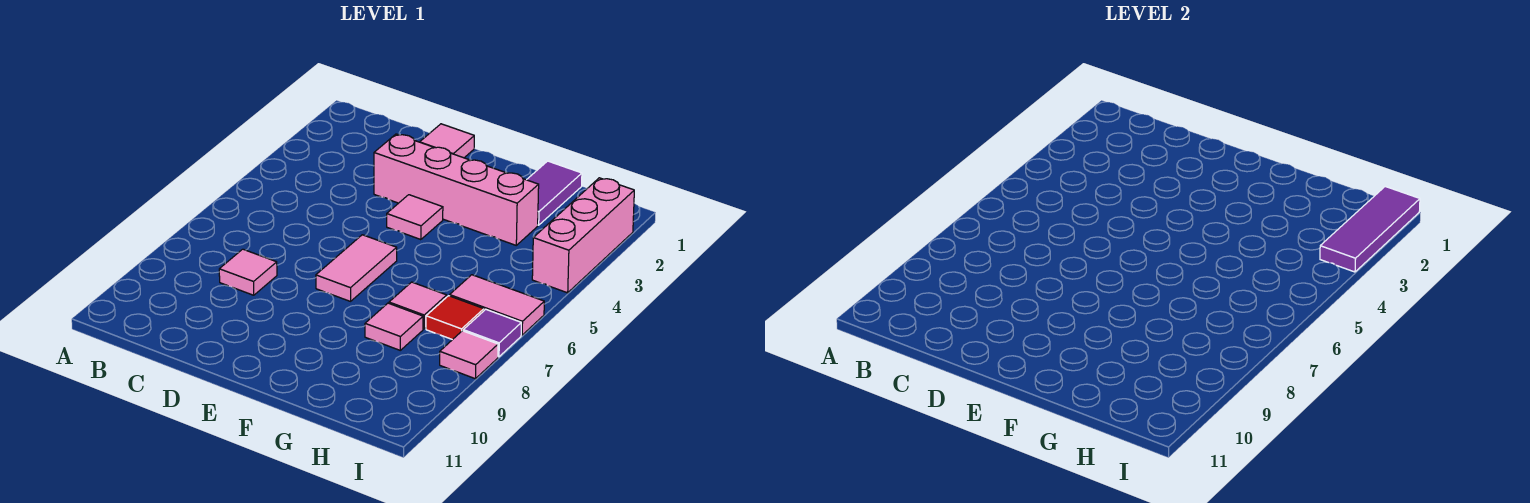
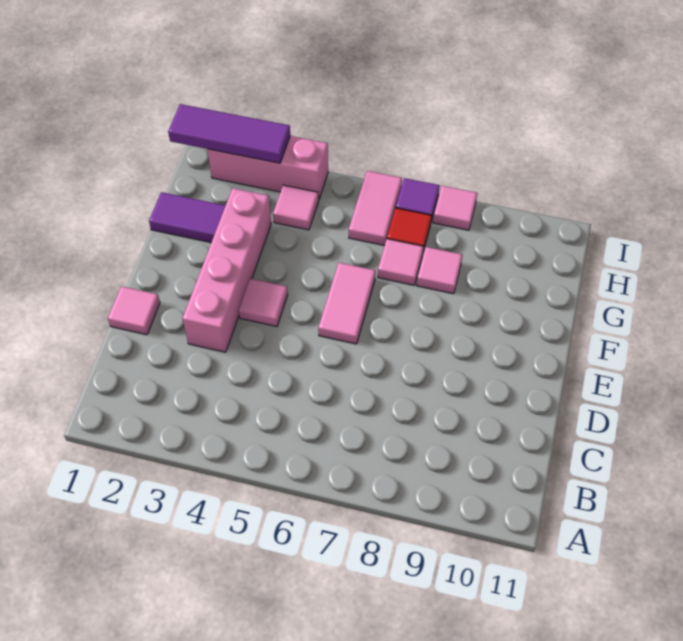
pink 1x1 tile [219,249,277,295] -> pink 1x1 tile moved to [273,185,319,230]
pink 1x2 tile [316,235,397,301] -> pink 1x2 tile turned to [318,263,376,344]

